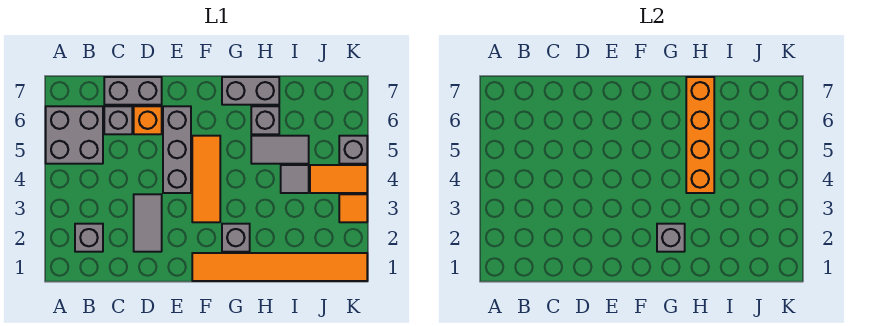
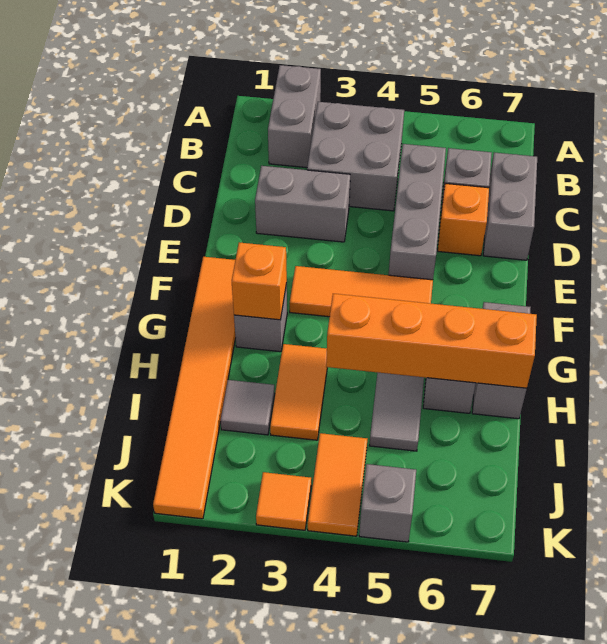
grey 2x2 brick [46,106,103,164] -> grey 2x2 brick moved to [307,102,404,211]
grey 1x1 brick [75,224,103,252] -> grey 1x2 brick [268,65,321,168]
grey 1x2 tile [134,194,162,252] -> grey 1x2 brick [255,166,350,242]
grey 1x3 brick [163,106,191,193] -> grey 1x3 brick turned to [389,144,446,280]
grey 1x1 brick [657,224,685,252] -> orange 1x1 brick [232,242,287,320]
none -> orange 1x2 tile [270,344,327,440]
grey 1x1 tile [281,165,309,193] -> grey 1x1 tile moved to [221,380,275,435]

